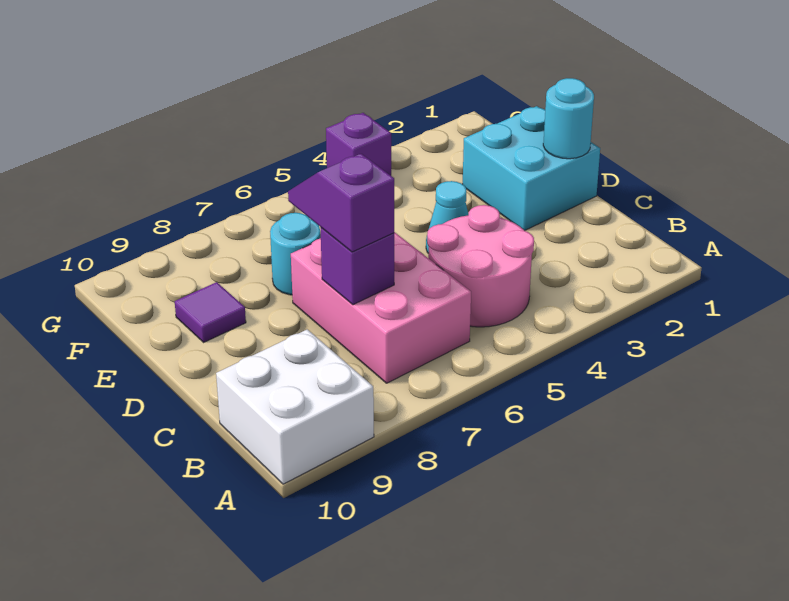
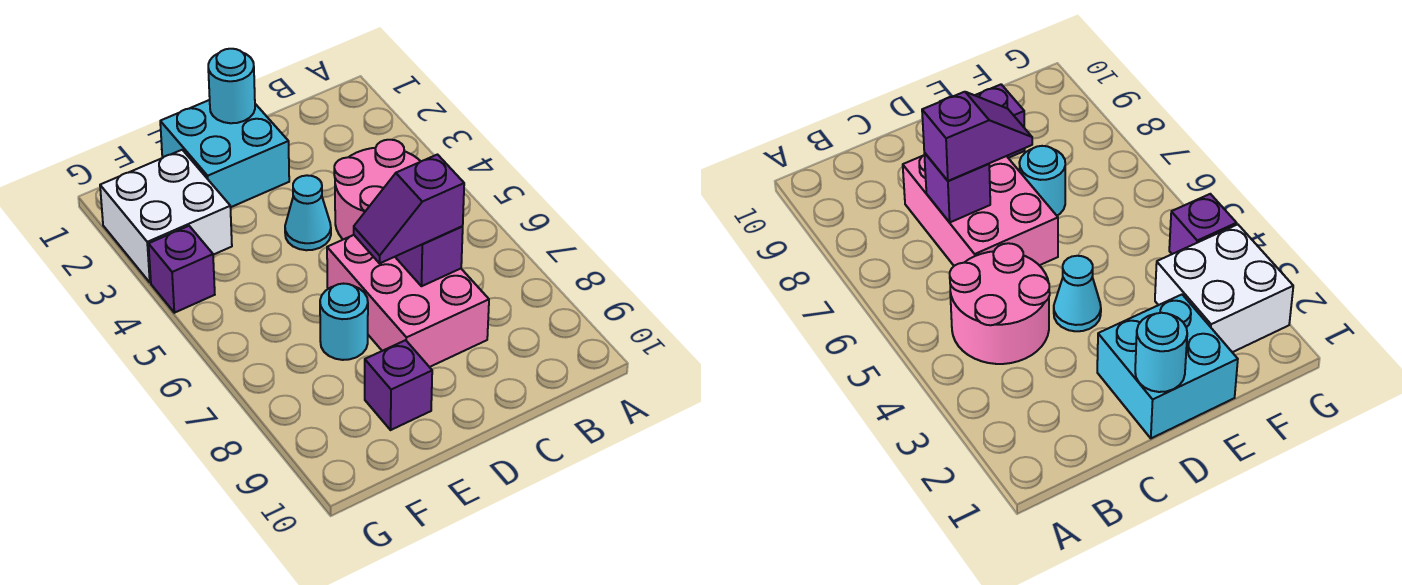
white 2x2 brick [216,329,374,484] -> white 2x2 brick moved to [100,150,232,283]
pink 2x3 brick [291,232,471,383] -> pink 2x3 brick turned to [327,235,489,367]
purple 1x1 tile [175,282,246,342] -> purple 1x1 brick [365,340,432,430]

